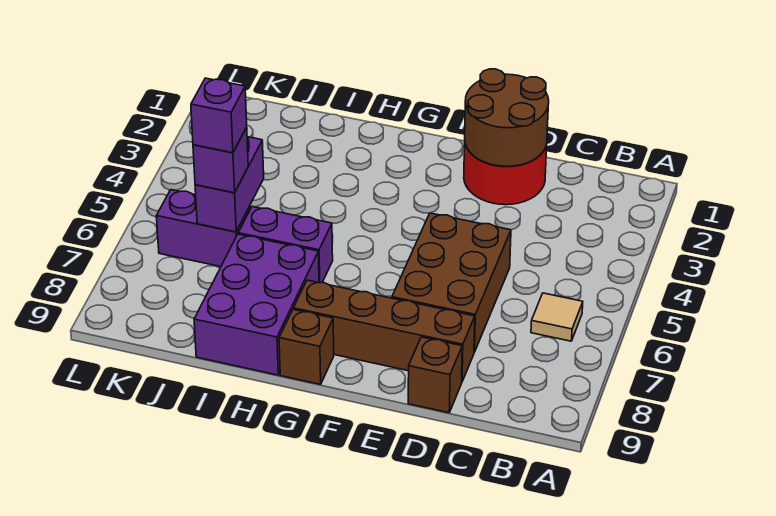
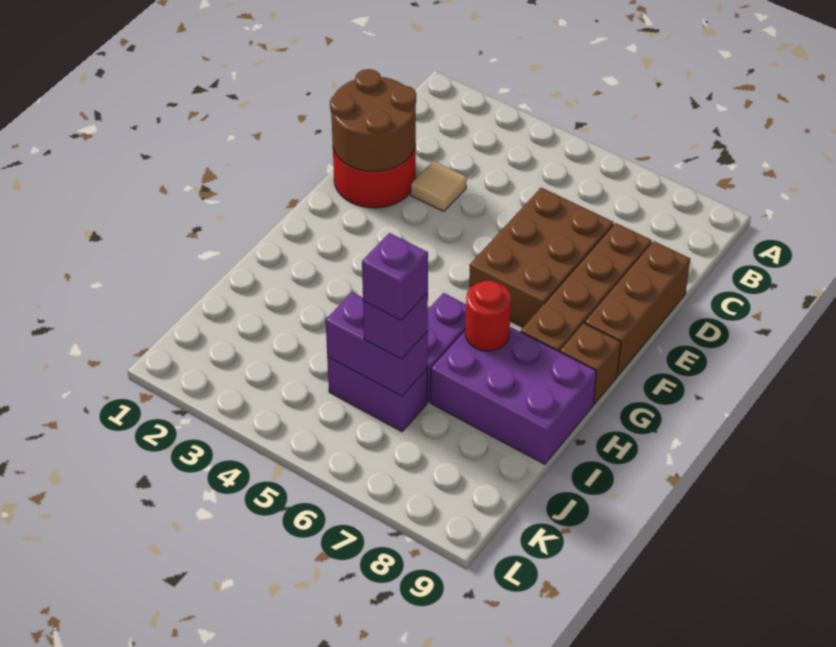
tan 1x1 tile [531,293,583,341] -> tan 1x1 tile moved to [411,161,467,212]
brown 2x3 brick [392,213,511,352] -> brown 2x3 brick turned to [469,188,614,327]
brown 1x1 brick [408,337,462,413] -> brown 1x3 brick [584,241,690,375]
none -> red 1x1 round brick [465,280,511,351]
purple 1x2 brick [156,190,250,267] -> purple 1x2 brick turned to [327,357,427,432]

